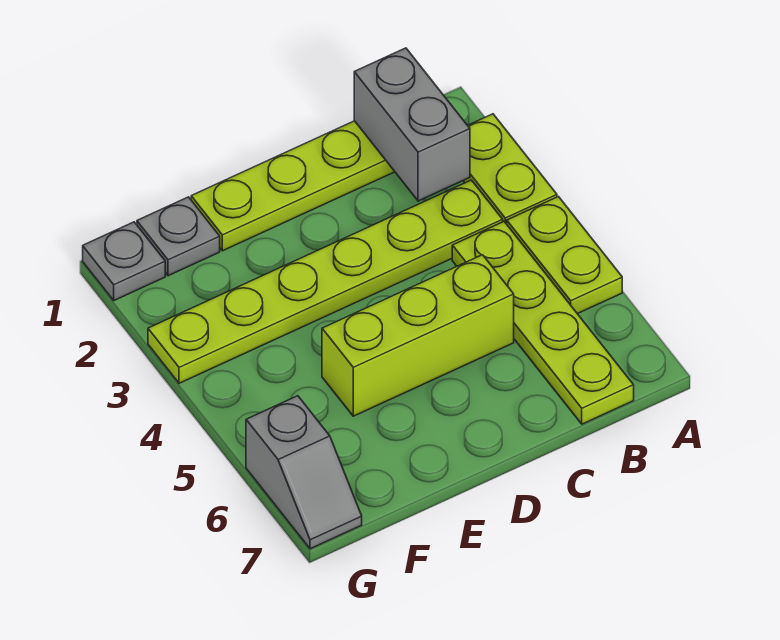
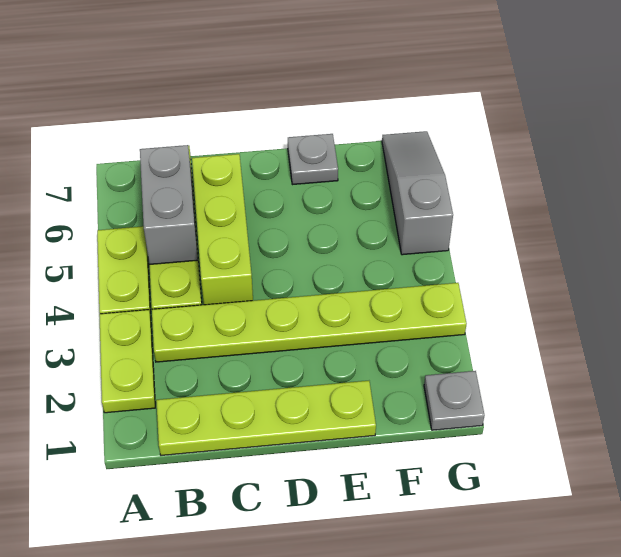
grey 1x2 brick [354,48,470,201] -> grey 1x2 brick moved to [140,145,198,265]
lime 1x3 brick [322,255,514,416] -> lime 1x3 brick turned to [192,154,253,305]
grey 1x1 plate [137,197,220,276] -> grey 1x1 plate moved to [288,134,338,185]
grey 1x2 slope [246,396,362,549] -> grey 1x3 slope [382,131,453,255]

